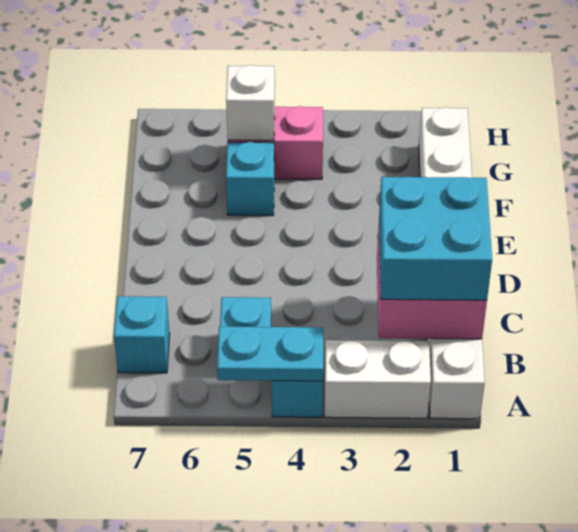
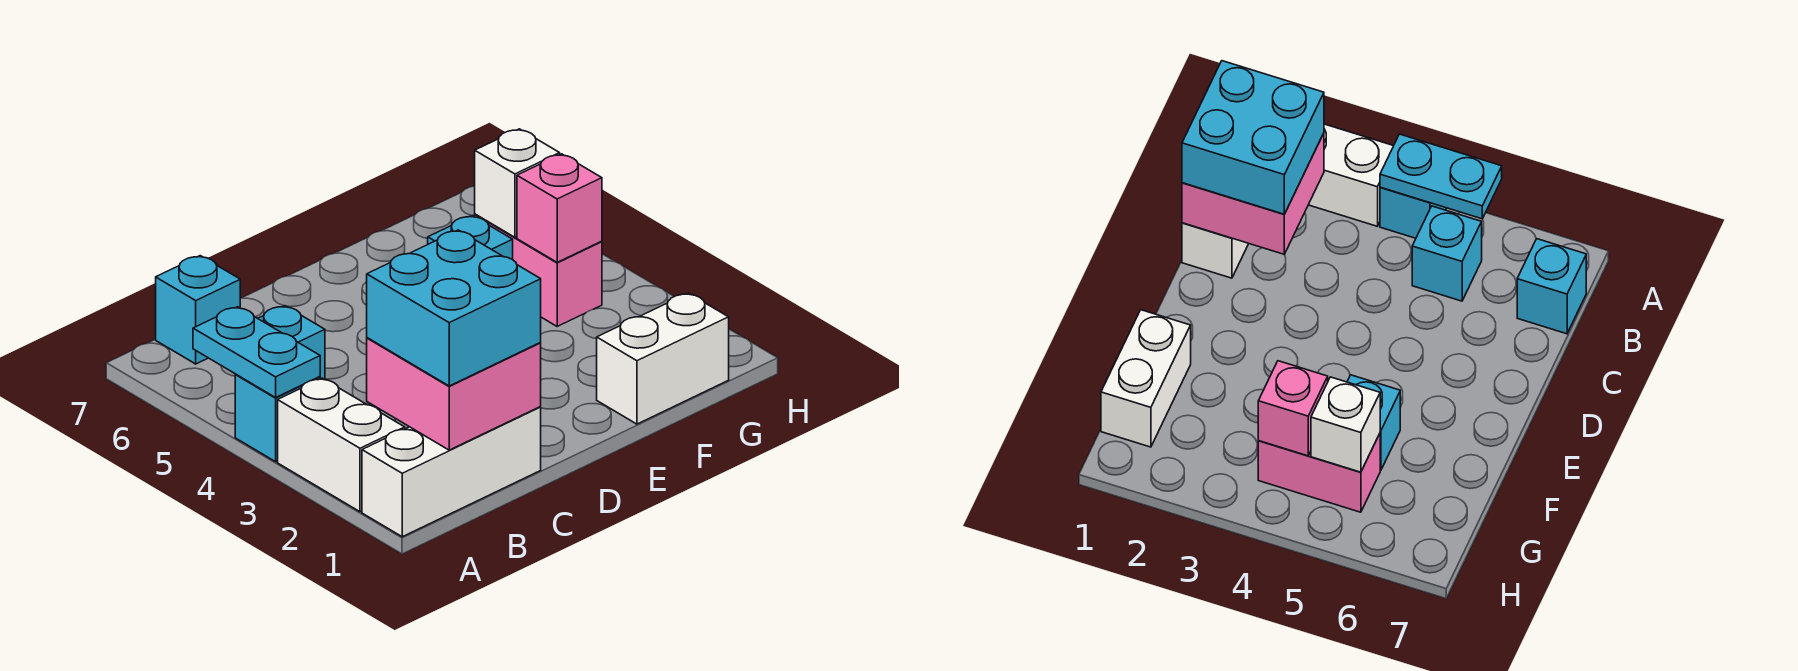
none -> pink 1x1 brick [517,154,602,262]

